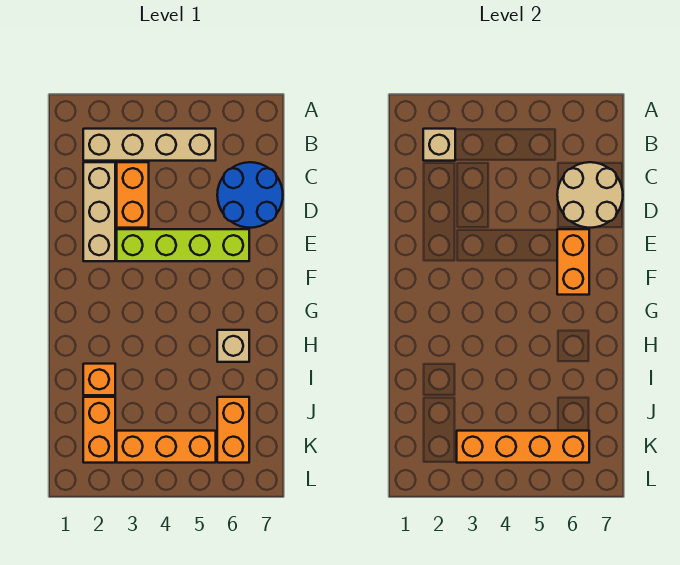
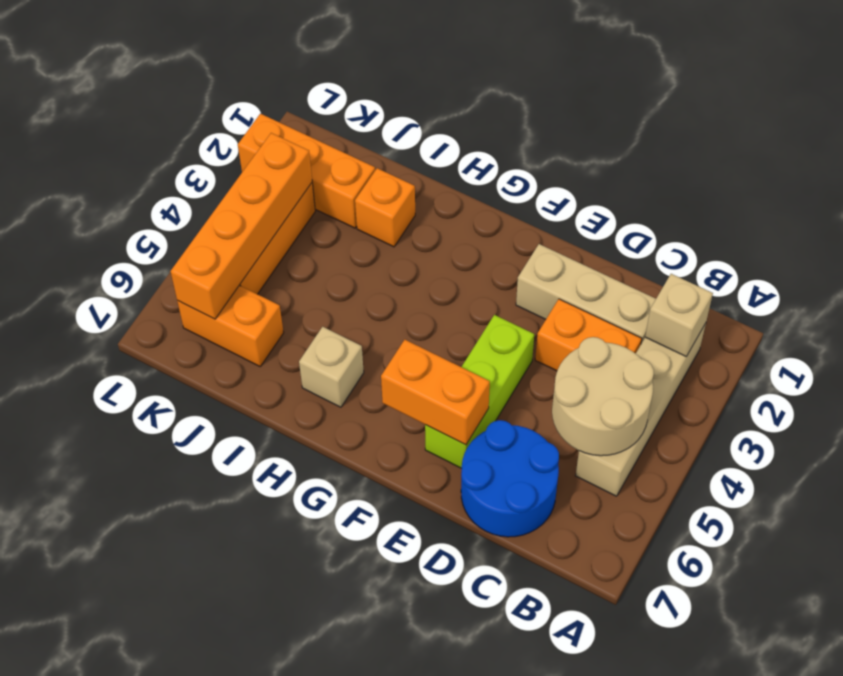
tan 2x2 round brick [557,162,623,228] -> tan 2x2 round brick moved to [552,337,654,456]
lime 1x4 brick [117,229,249,261] -> lime 1x3 brick [425,315,534,468]
orange 1x2 brick [83,397,115,463] -> orange 1x3 brick [238,114,375,228]

